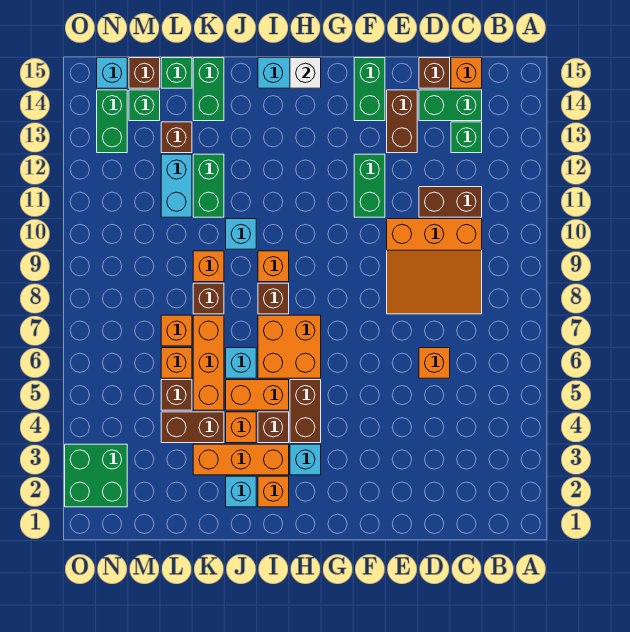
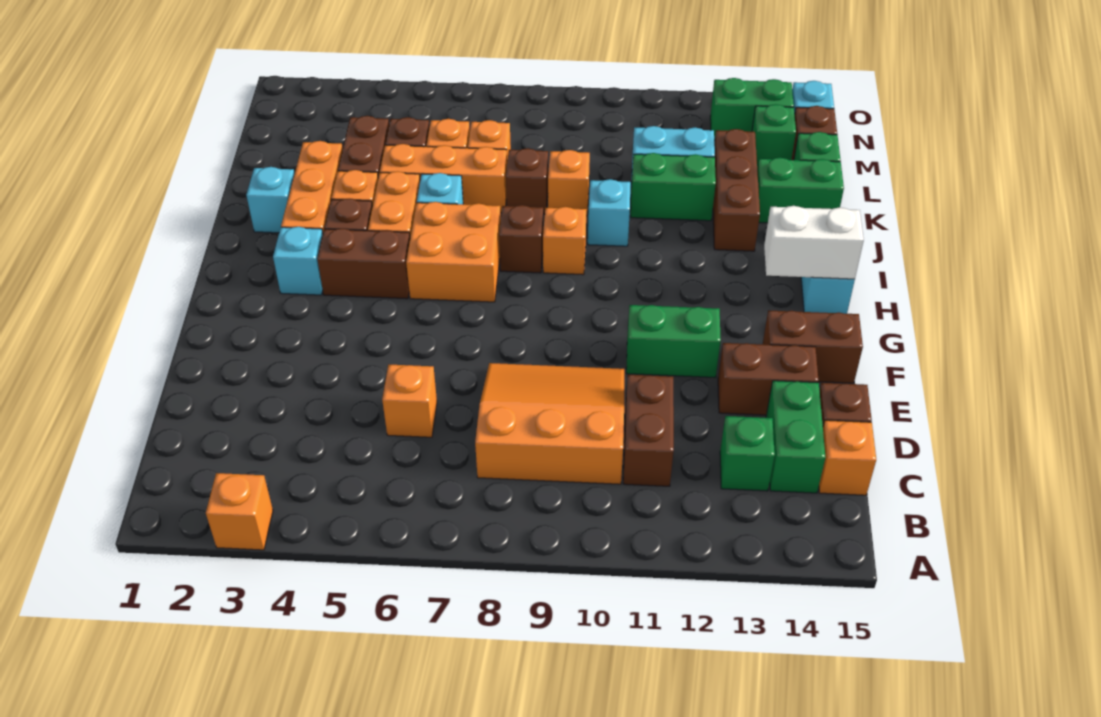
orange 3x3 slope [387,219,482,314] -> orange 3x3 slope turned to [475,363,624,484]
green 1x2 brick [354,58,385,121] -> brown 1x2 brick [763,310,863,383]
white 1x1 brick [290,58,321,88] -> white 1x2 brick [764,206,864,279]
orange 1x1 brick [258,476,289,507] -> orange 1x1 brick moved to [206,473,273,550]
brown 1x1 brick [161,122,192,153] -> brown 1x3 brick [713,129,760,251]
green 2x2 brick [65,444,127,507] -> none

